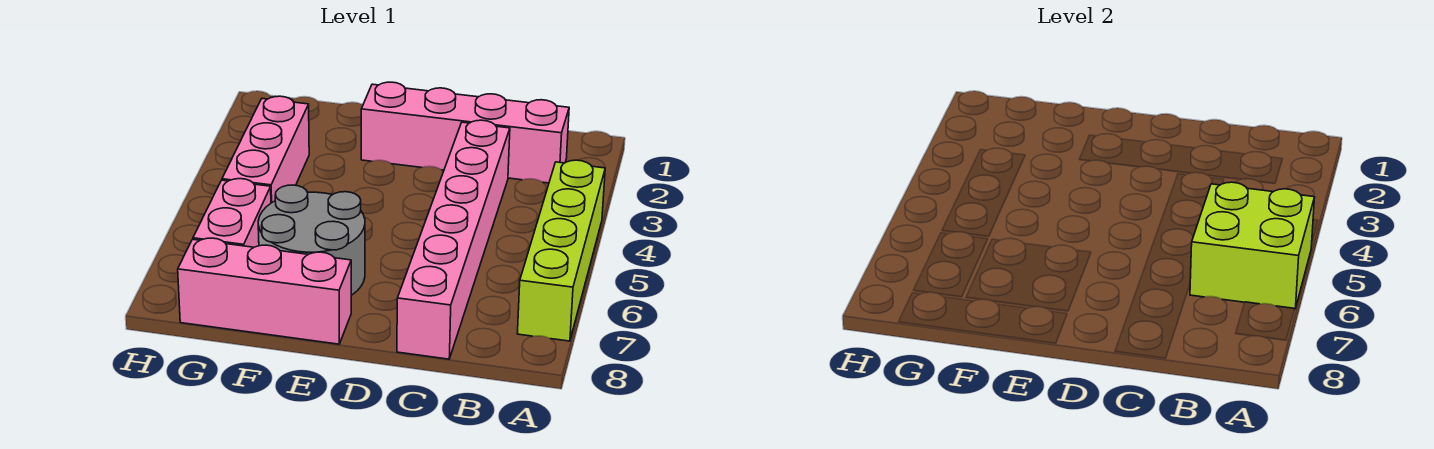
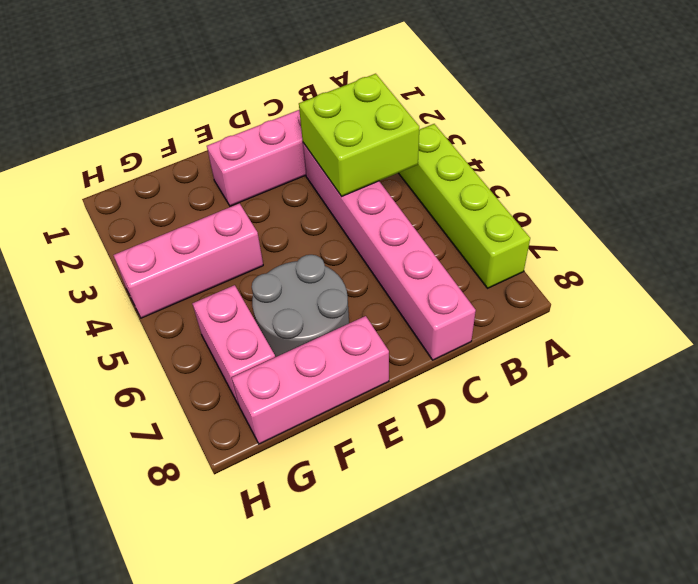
lime 2x2 brick [1190,182,1315,309] -> lime 2x2 brick moved to [299,74,419,196]
pink 1x3 brick [222,96,309,203] -> pink 1x3 brick turned to [113,203,263,318]

